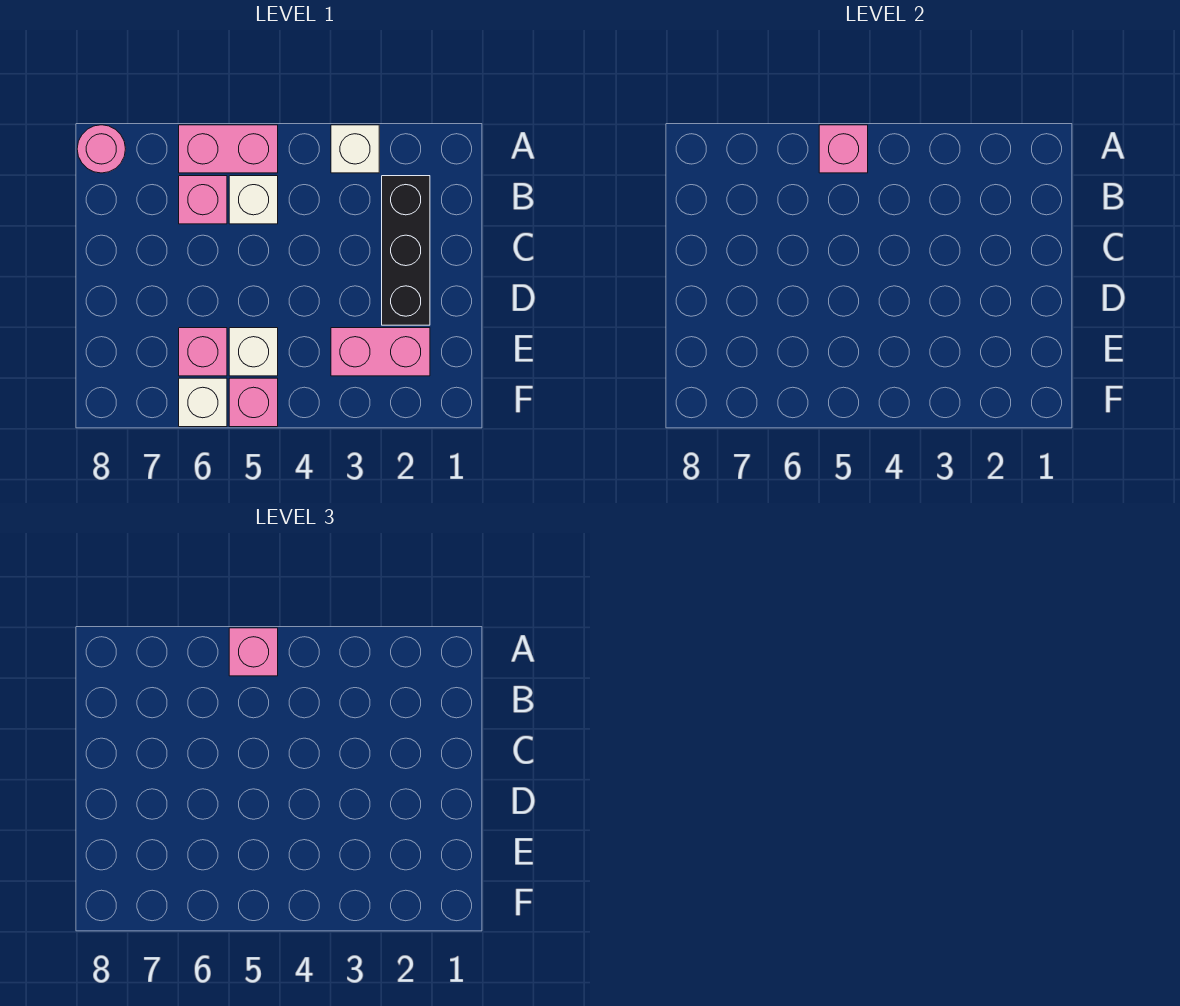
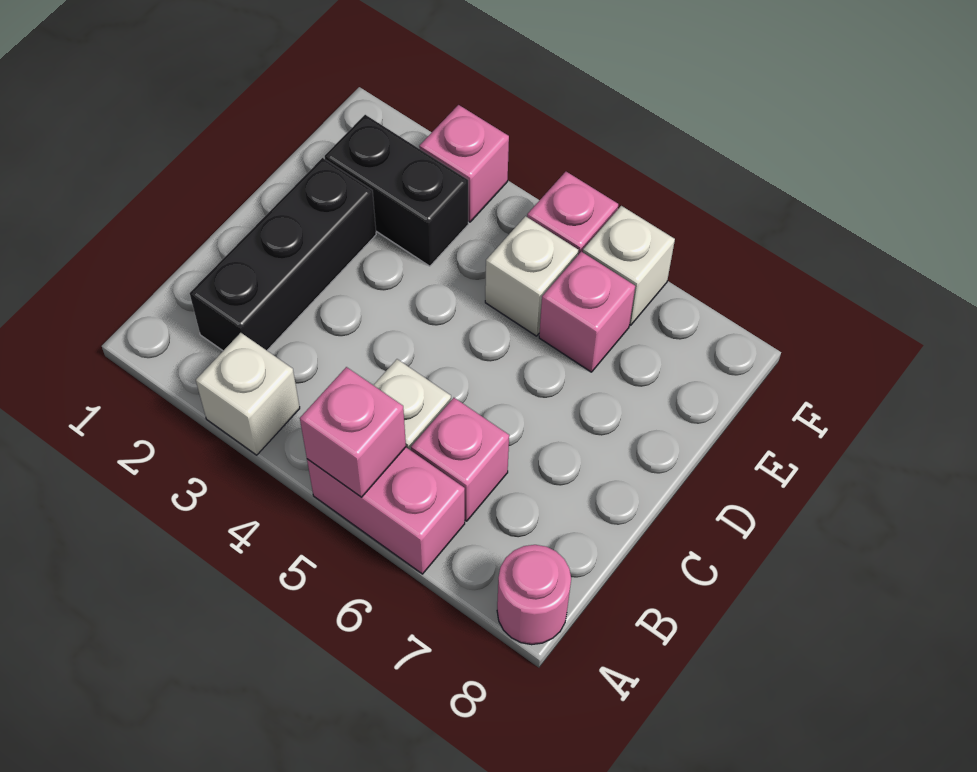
pink 1x1 brick [229,628,278,676] -> pink 1x1 brick moved to [419,105,509,222]
pink 1x2 brick [331,328,430,376] -> black 1x2 brick [325,115,468,266]

